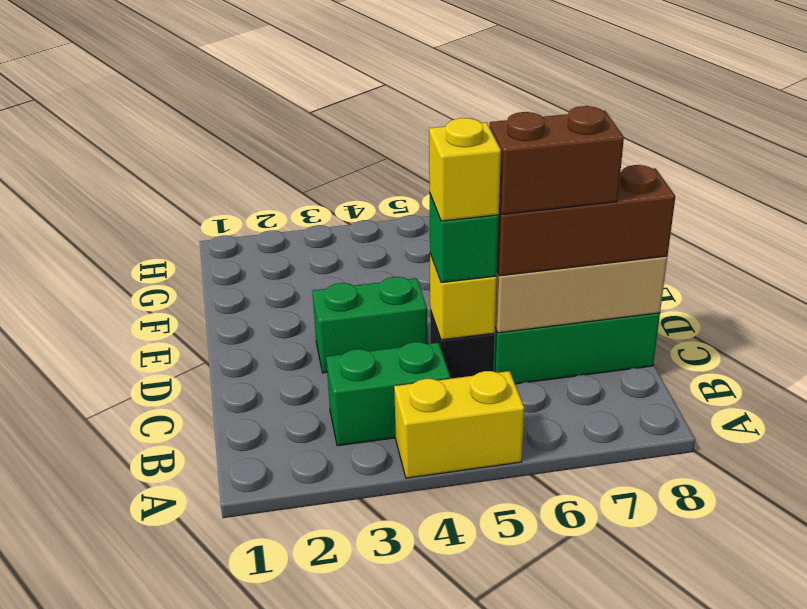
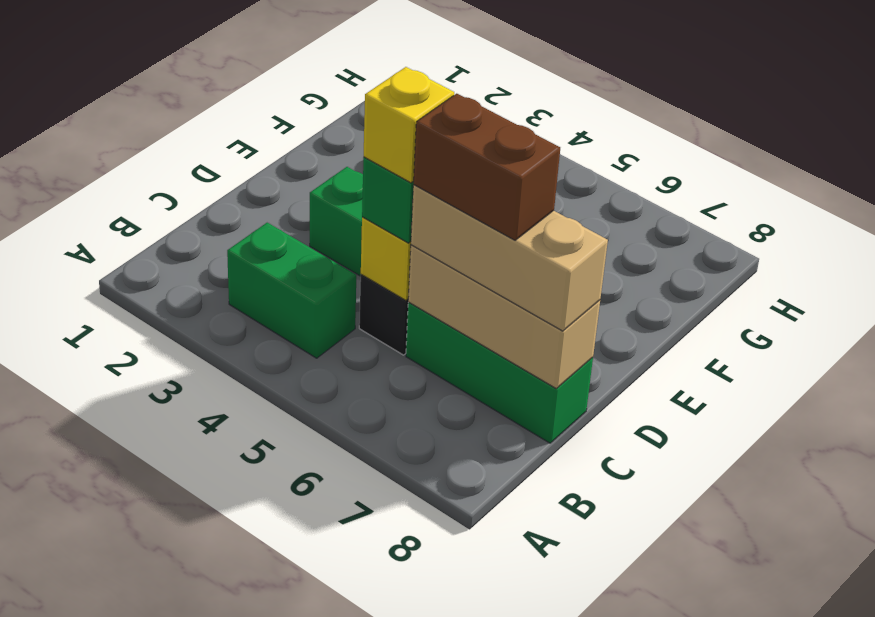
yellow 1x2 brick [394,371,524,478] -> none
brown 1x3 brick [497,165,675,276] -> tan 1x3 brick [411,185,608,331]

